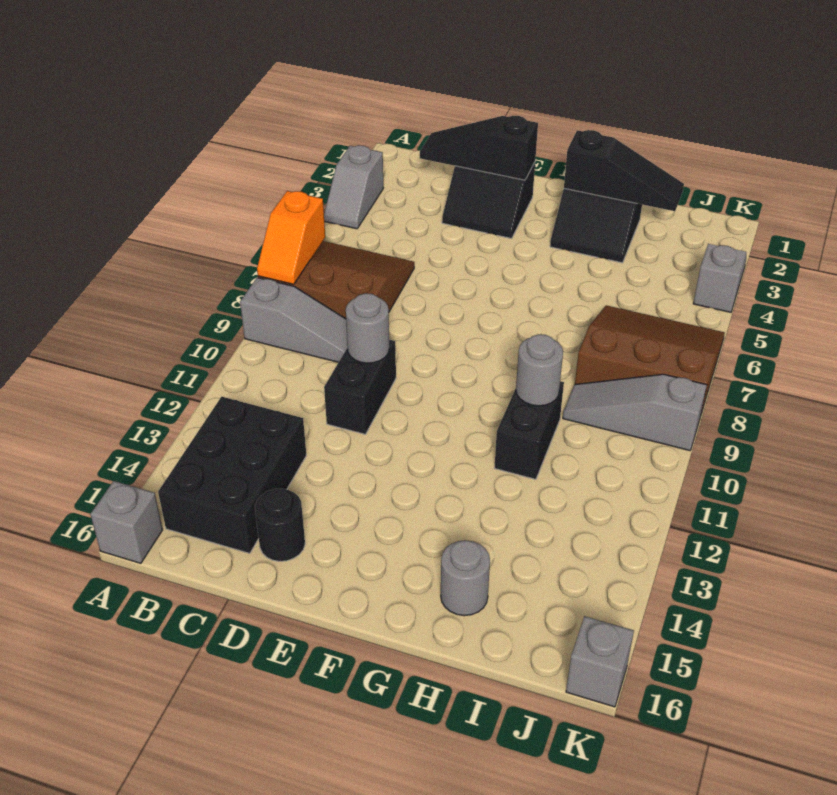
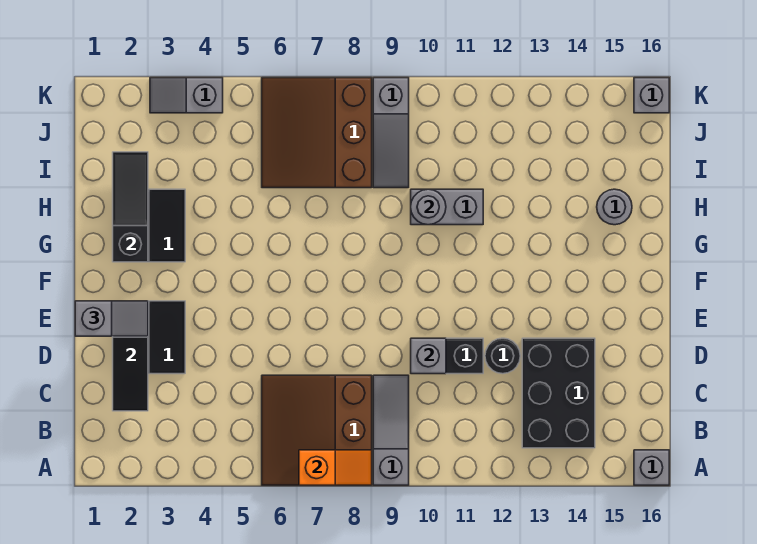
grey 1x2 slope [324,145,383,229] -> grey 1x2 slope moved to [75,301,148,336]
black 2x3 brick [158,397,306,554] -> black 2x3 brick turned to [522,338,595,448]
grey 1x1 round brick [346,293,389,363] -> grey 1x1 brick [411,338,446,374]
black 1x1 round brick [255,488,305,561] -> black 1x1 round brick moved to [485,338,520,374]
black 1x2 brick [495,381,564,479] -> grey 1x2 brick [411,189,483,225]

